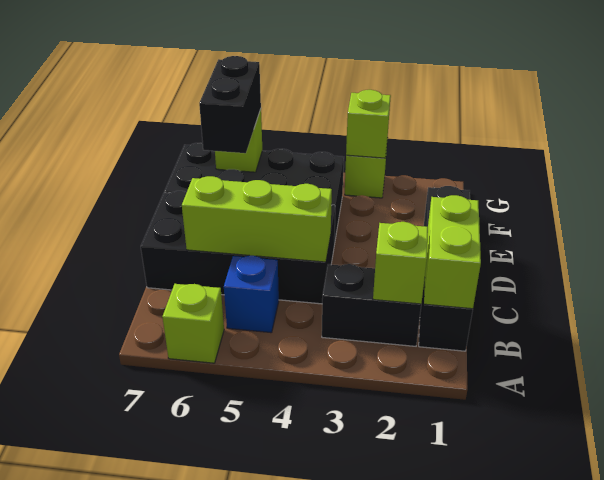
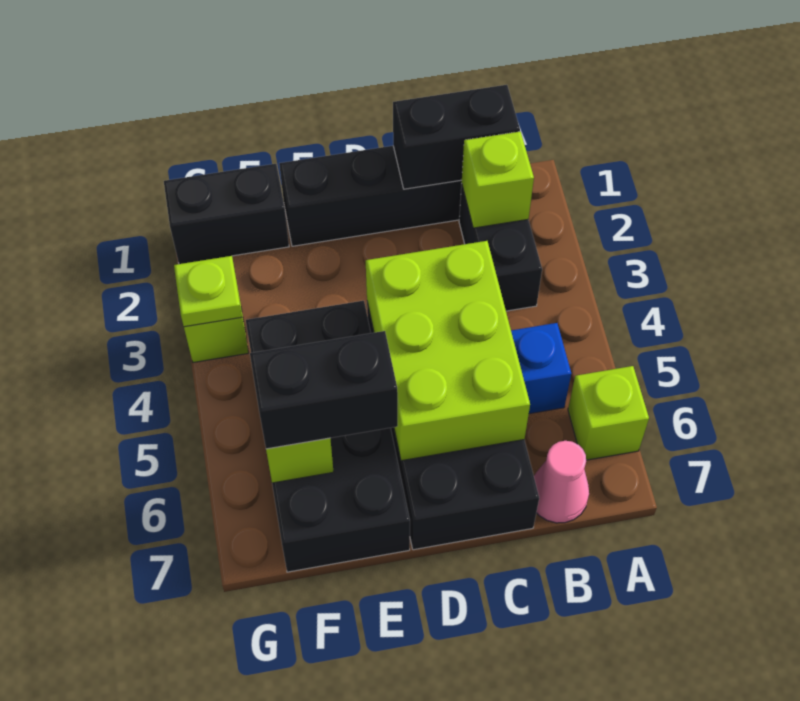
lime 1x2 brick [424,195,481,309] -> black 1x2 brick [393,85,520,189]
none -> pink 1x1 cone [534,441,589,523]
lime 1x3 brick [182,176,332,262] -> lime 2x3 brick [366,241,530,461]
none -> black 1x2 brick [164,164,289,264]
lime 1x1 brick [346,90,391,158] -> lime 1x1 plate [174,256,242,327]

